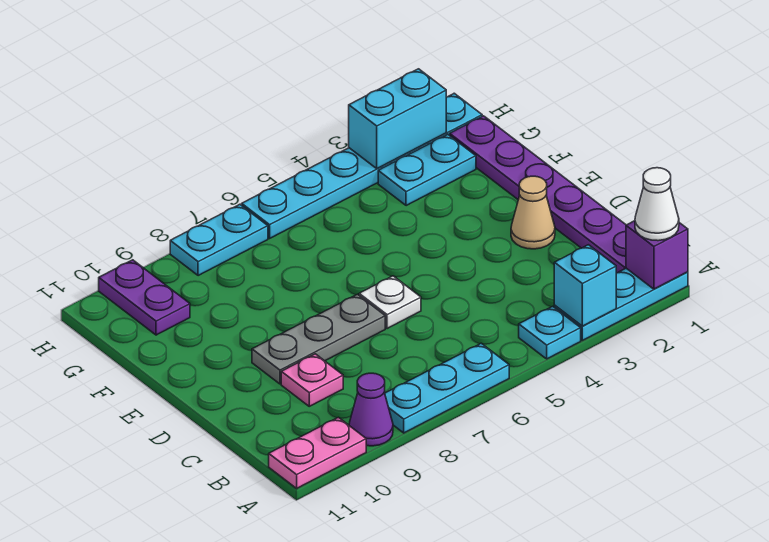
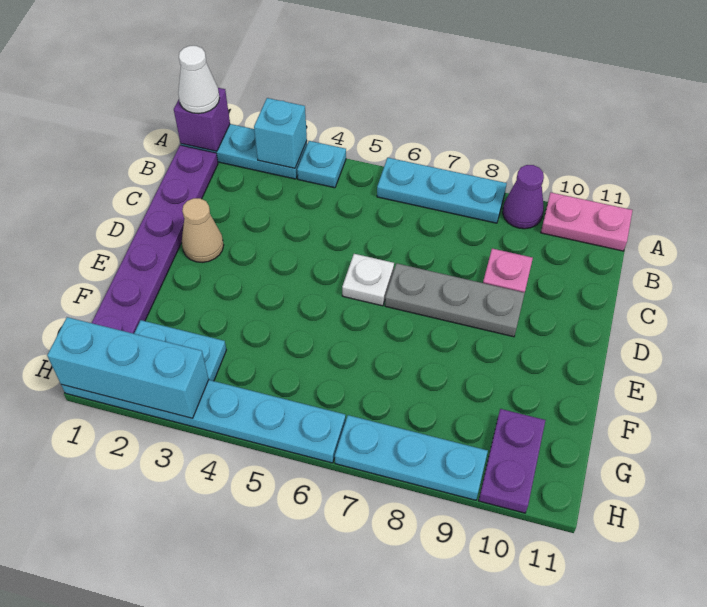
cyan 1x2 brick [349,69,446,169] -> cyan 1x3 brick [47,317,209,418]
cyan 1x2 plate [170,204,268,276] -> cyan 1x3 plate [335,415,488,500]

